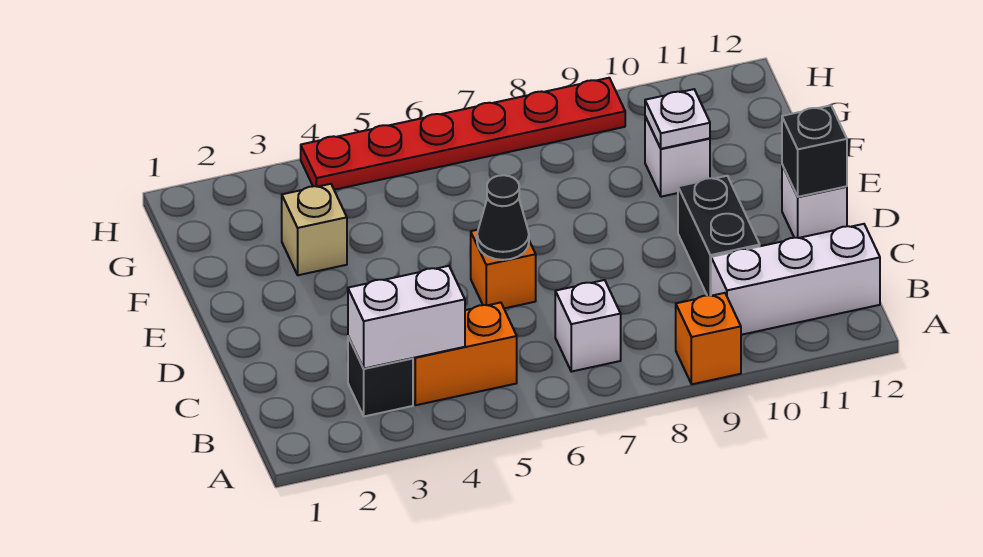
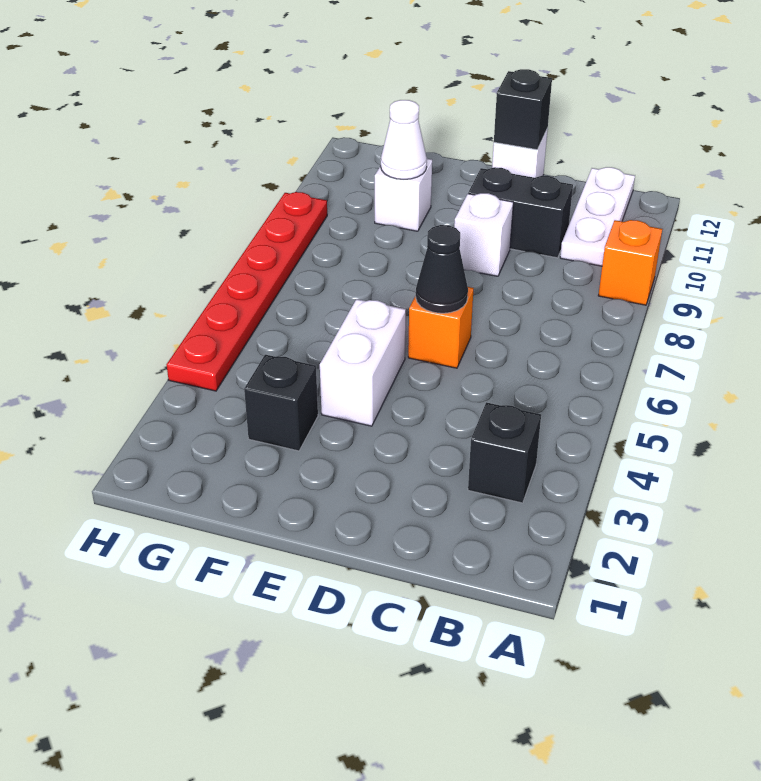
white 1x2 brick [348,266,465,369] -> white 1x2 brick moved to [320,299,406,426]
orange 1x2 brick [413,303,517,405] -> none
white 1x1 brick [555,280,621,372] -> white 1x1 brick moved to [454,193,513,276]
white 1x3 brick [711,224,880,335] -> white 1x3 plate [560,167,635,266]
tan 1x1 brick [282,184,347,275] -> black 1x1 brick [244,355,318,451]
white 1x1 plate [645,89,710,149] -> white 1x1 cone [381,100,427,179]

